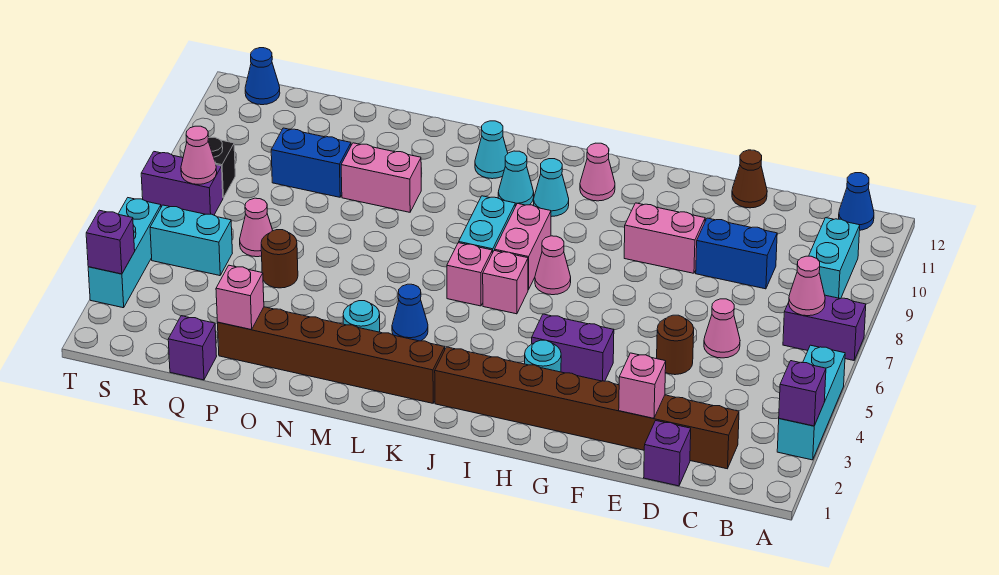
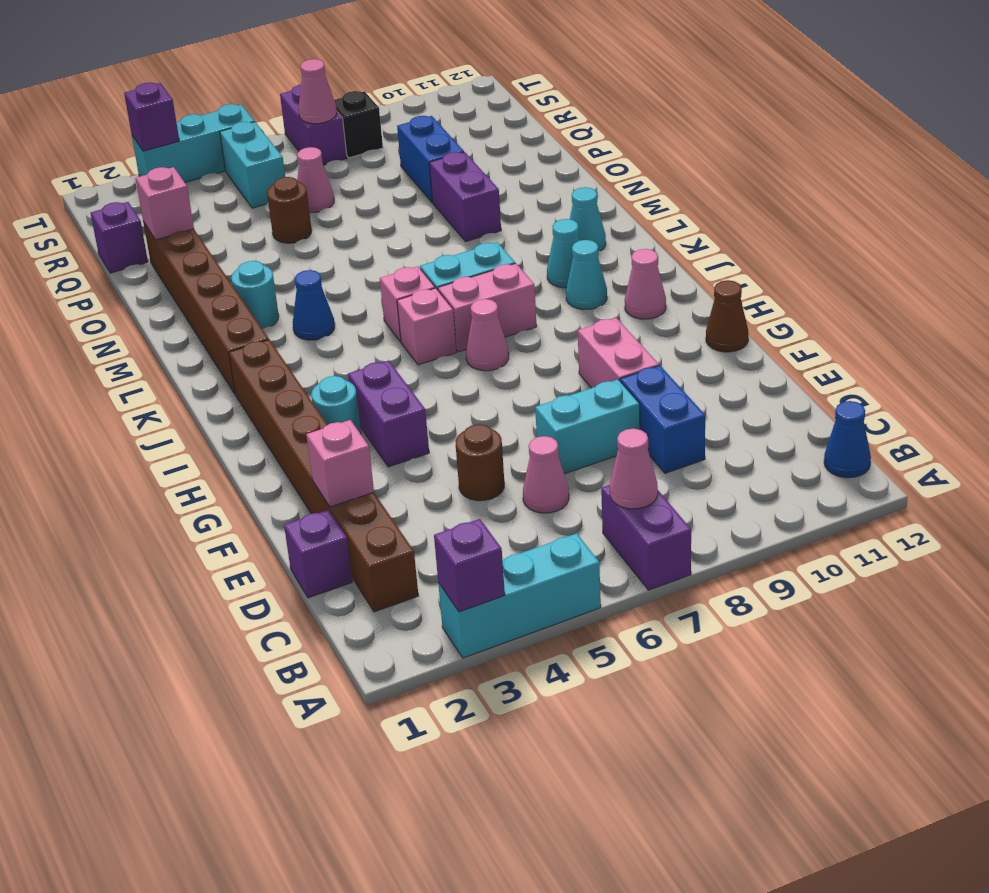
cyan 1x2 brick [809,218,860,299] -> cyan 1x2 brick moved to [535,380,640,474]
brown 1x1 cone [732,150,767,208] -> brown 1x1 cone moved to [706,280,749,352]
pink 1x2 brick [341,143,421,212] -> purple 1x2 brick [429,152,501,241]
blue 1x1 cone [245,48,280,105] -> none

